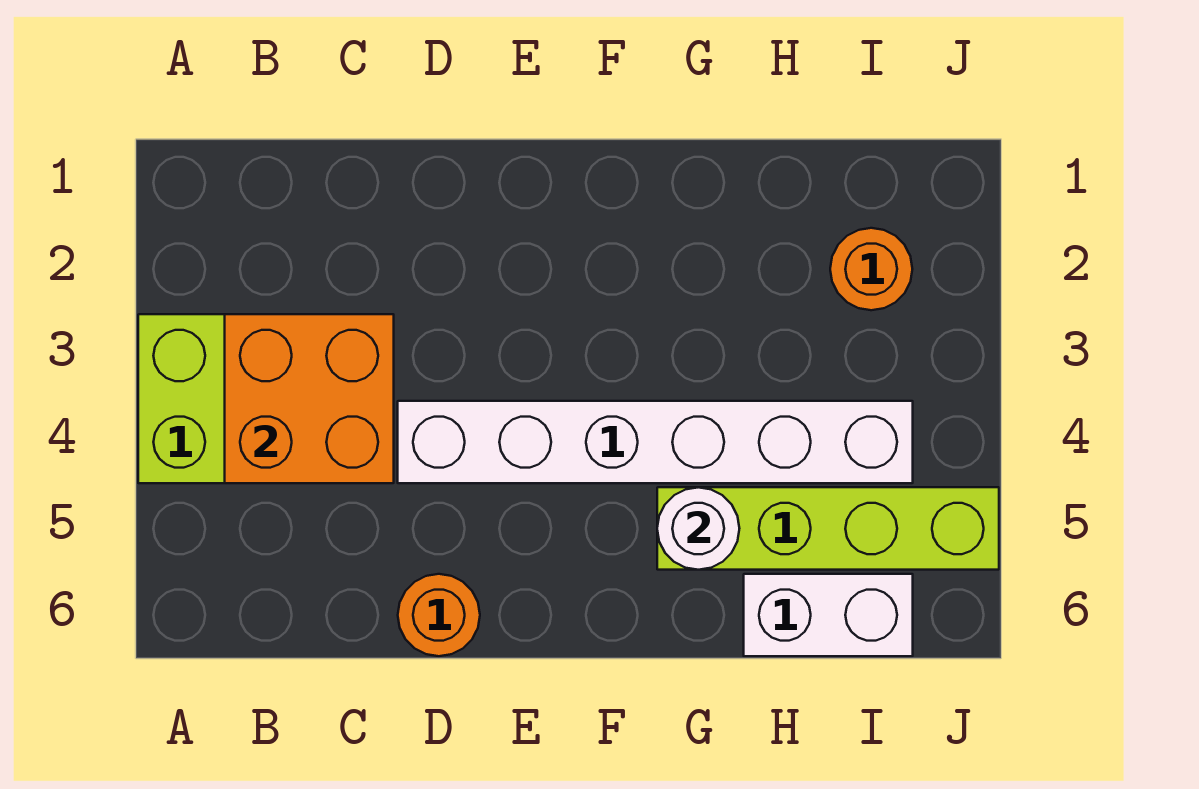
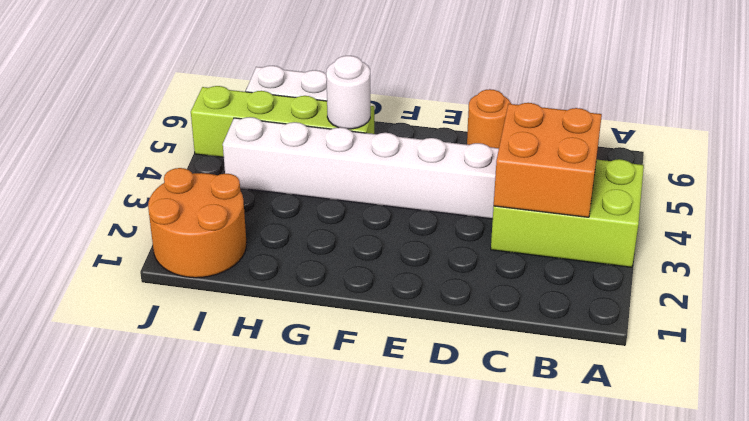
orange 1x1 round brick [830,228,912,310] -> orange 2x2 round brick [148,168,246,278]

